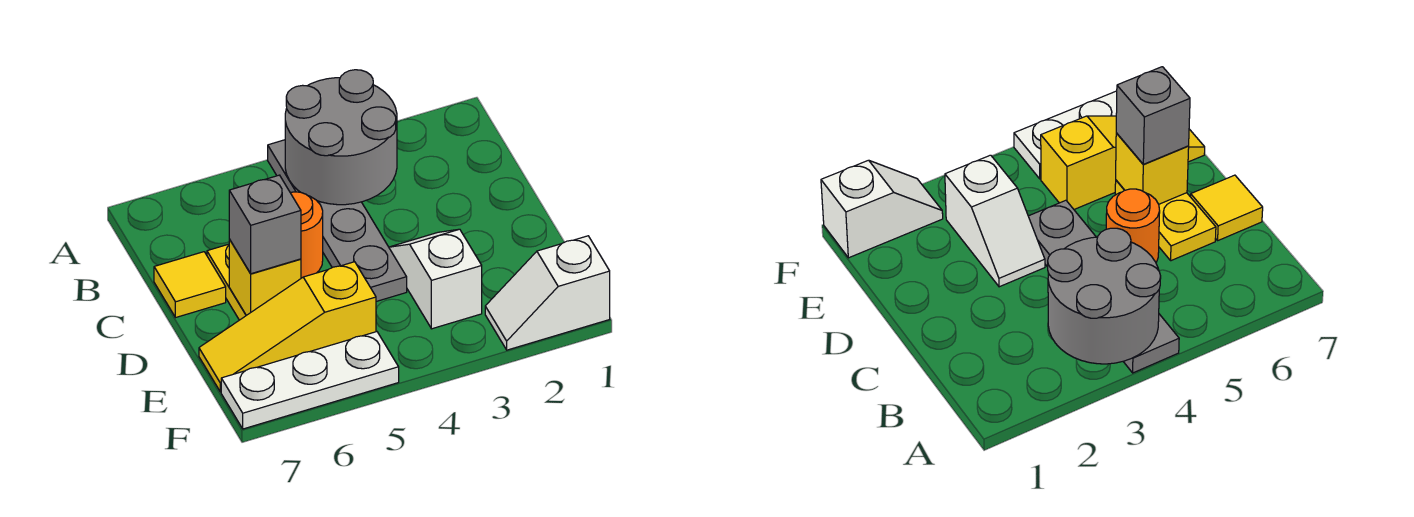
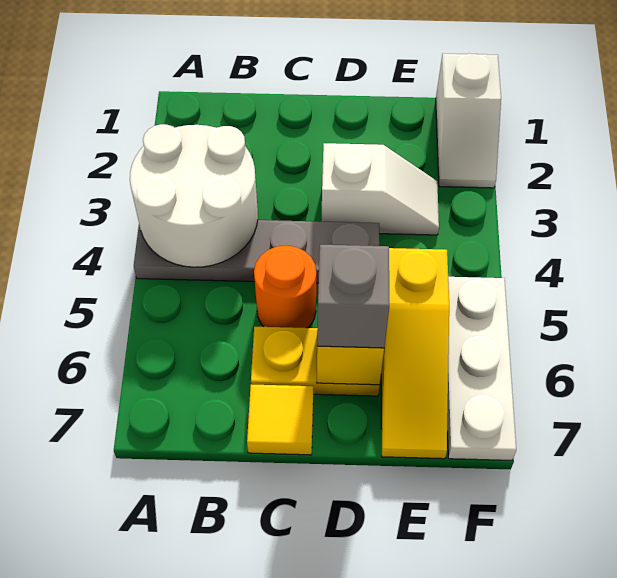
grey 2x2 round brick [285,70,397,205] -> white 2x2 round brick [130,124,258,267]
white 1x2 slope [389,229,482,329] -> white 1x2 slope turned to [321,143,439,235]

